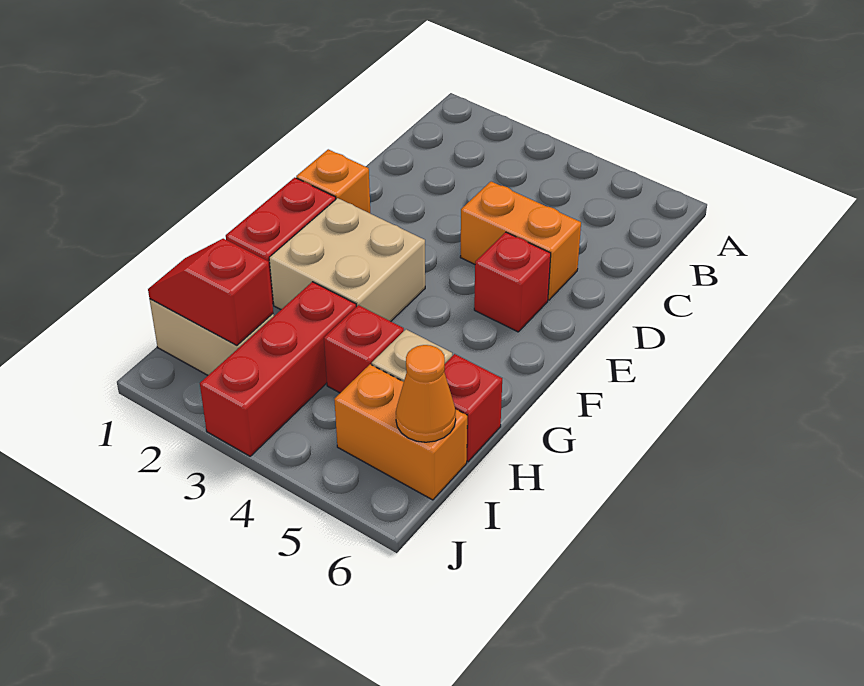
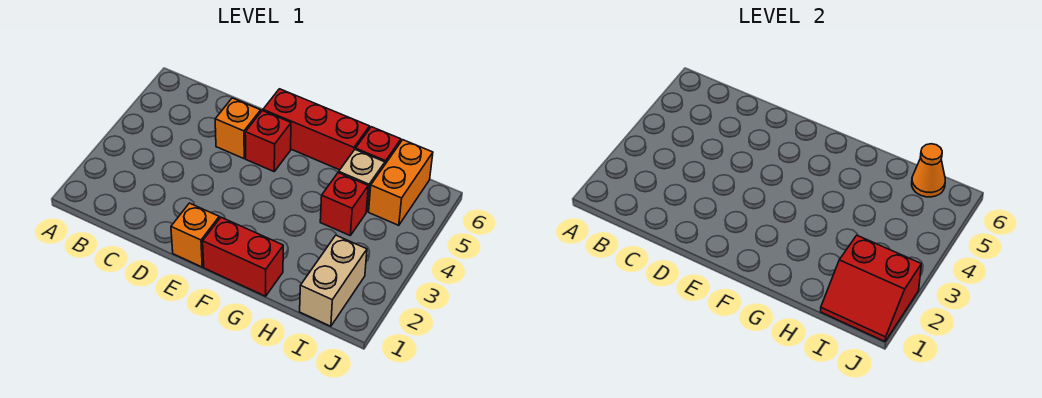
orange 1x2 brick [460,182,581,300] -> orange 1x1 brick [215,98,261,159]
tan 2x2 brick [269,198,425,321] -> none
red 1x3 brick [200,282,356,456] -> red 1x3 brick moved to [263,89,370,170]
red 1x2 slope [148,239,273,345] -> red 2x2 slope [821,235,921,342]

